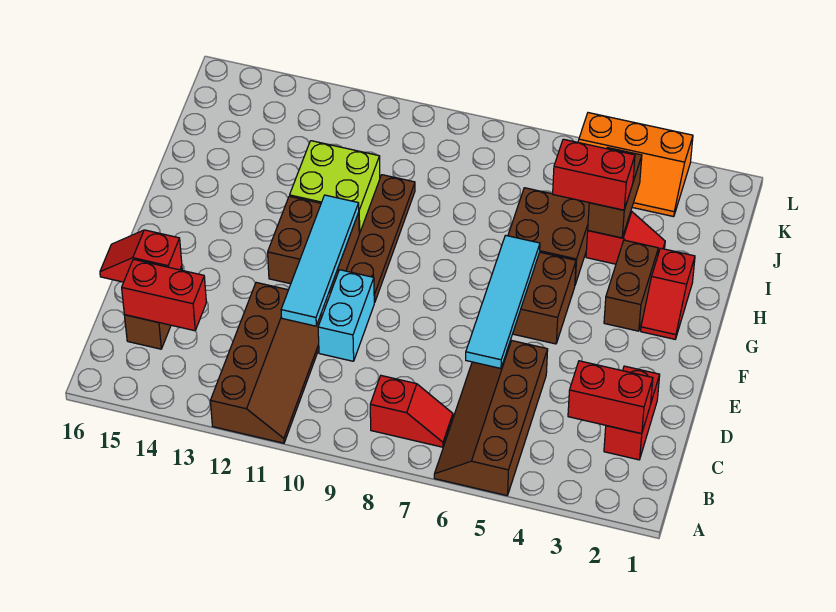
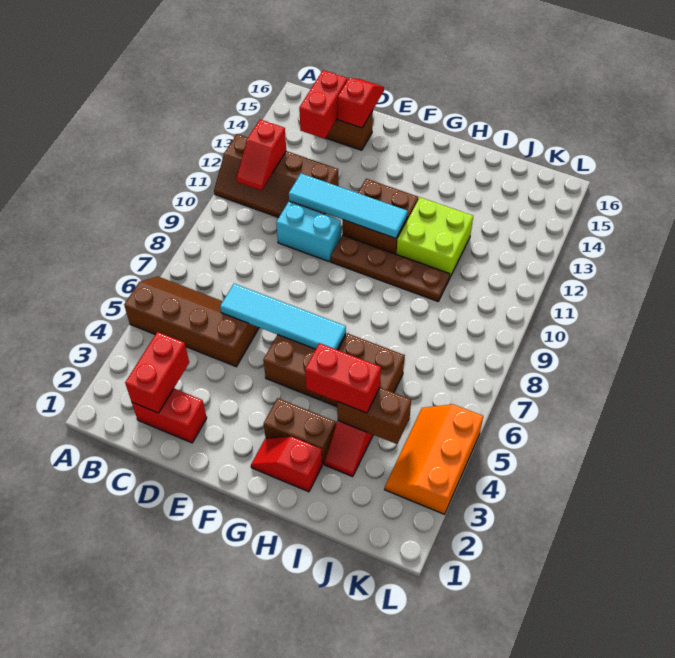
red 1x2 slope [370,376,453,447] -> red 1x2 slope moved to [236,119,286,190]
red 1x2 brick [553,139,635,210] -> red 1x2 brick turned to [305,343,381,413]

